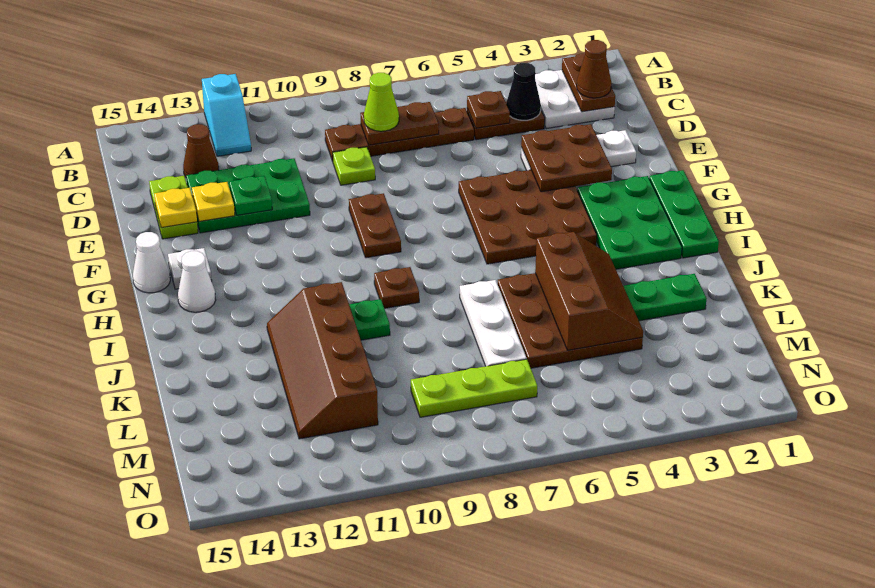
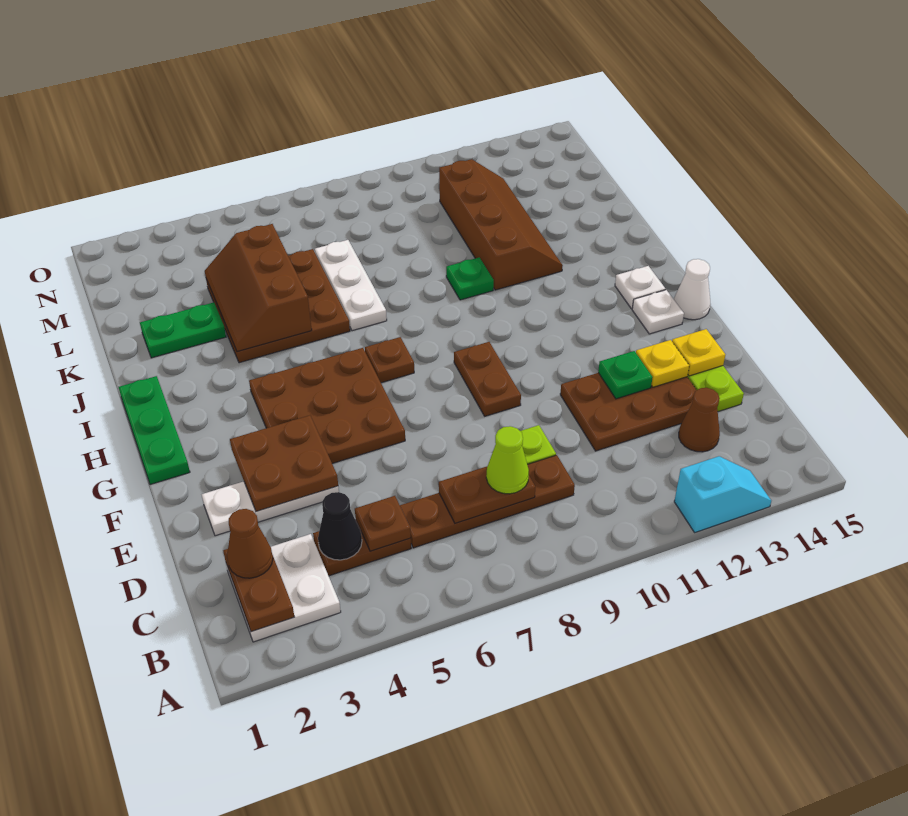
cyan 1x2 slope [202,74,251,156] -> cyan 1x2 slope turned to [674,456,771,532]
green 2x3 plate [186,158,310,233] -> brown 2x3 plate [560,373,697,451]
green 2x3 plate [577,176,682,269] -> none
white 1x1 cone [178,251,216,312] -> white 1x1 plate [615,266,665,309]
brown 1x1 plate [374,267,419,308] -> brown 1x1 plate moved to [365,337,414,383]
lime 1x3 plate [411,359,537,417] -> none

